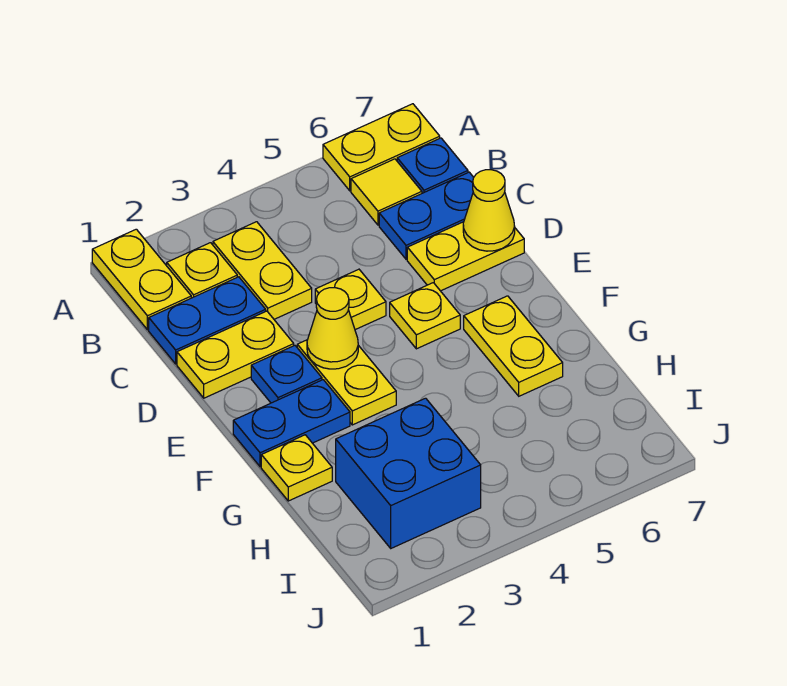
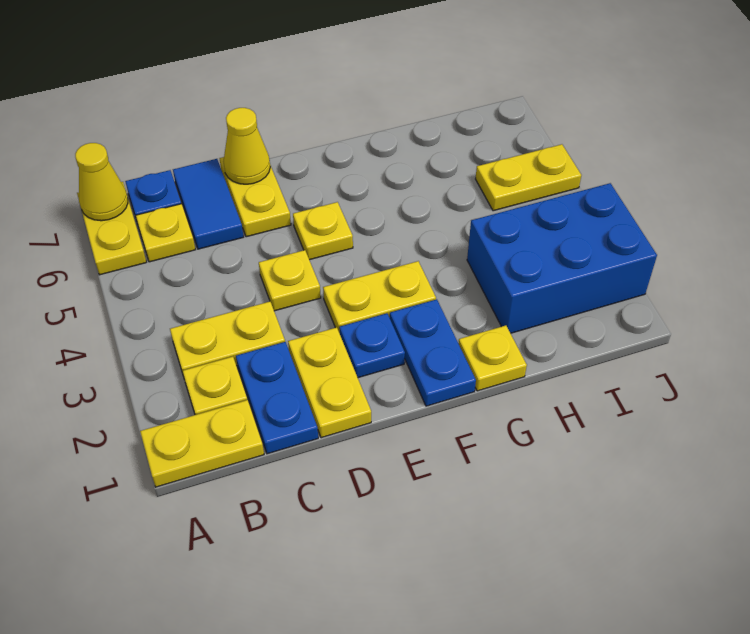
yellow 1x1 tile [351,159,422,225] -> yellow 1x1 plate [136,204,195,262]
blue 1x2 plate [379,172,474,259] -> blue 1x2 tile [173,159,244,249]
yellow 1x1 cone [307,288,358,369] -> yellow 1x1 cone moved to [75,143,128,221]
yellow 1x2 plate [464,296,563,396] -> yellow 1x2 plate moved to [476,144,581,211]
blue 2x2 brick [336,398,481,548] -> blue 2x3 brick [467,183,657,333]

